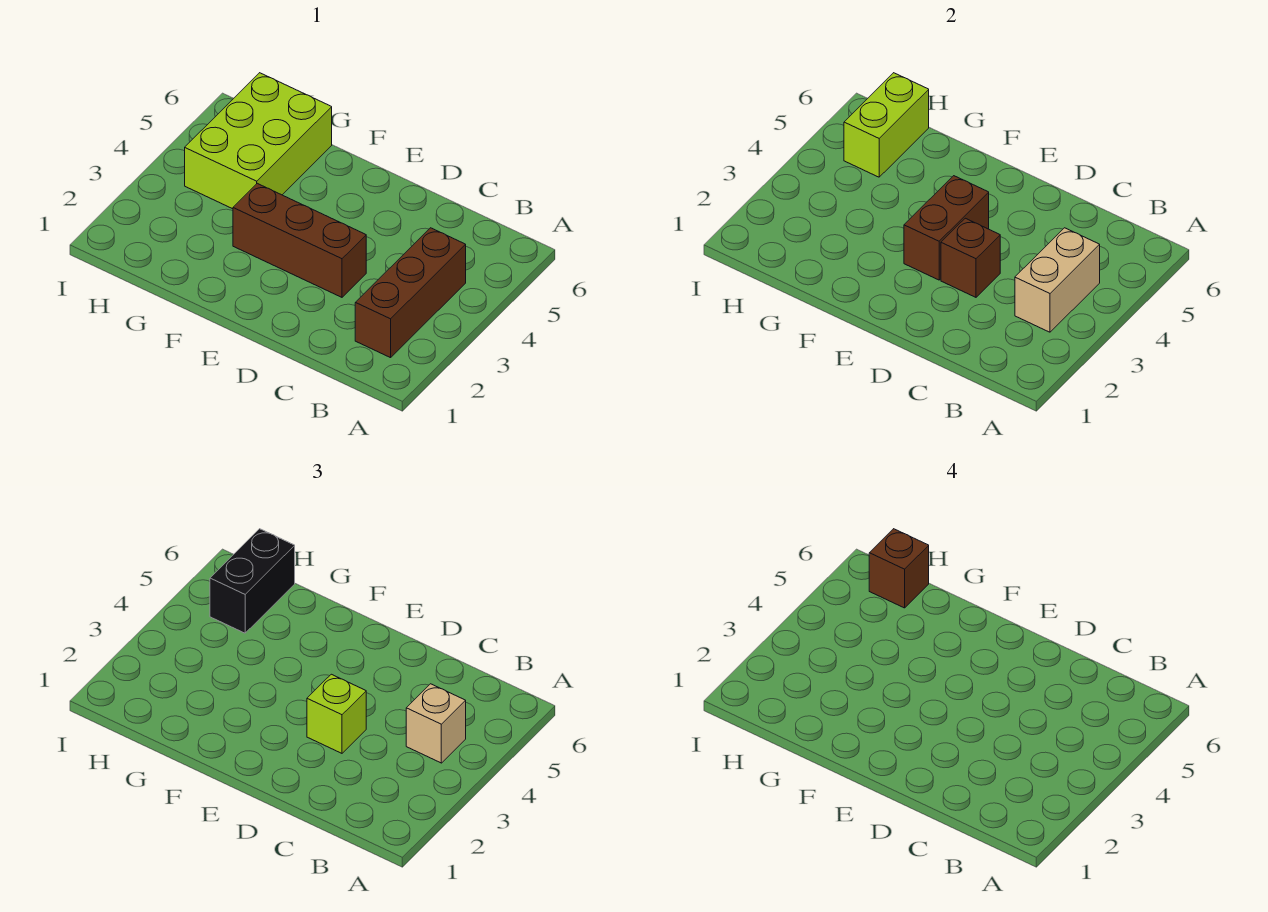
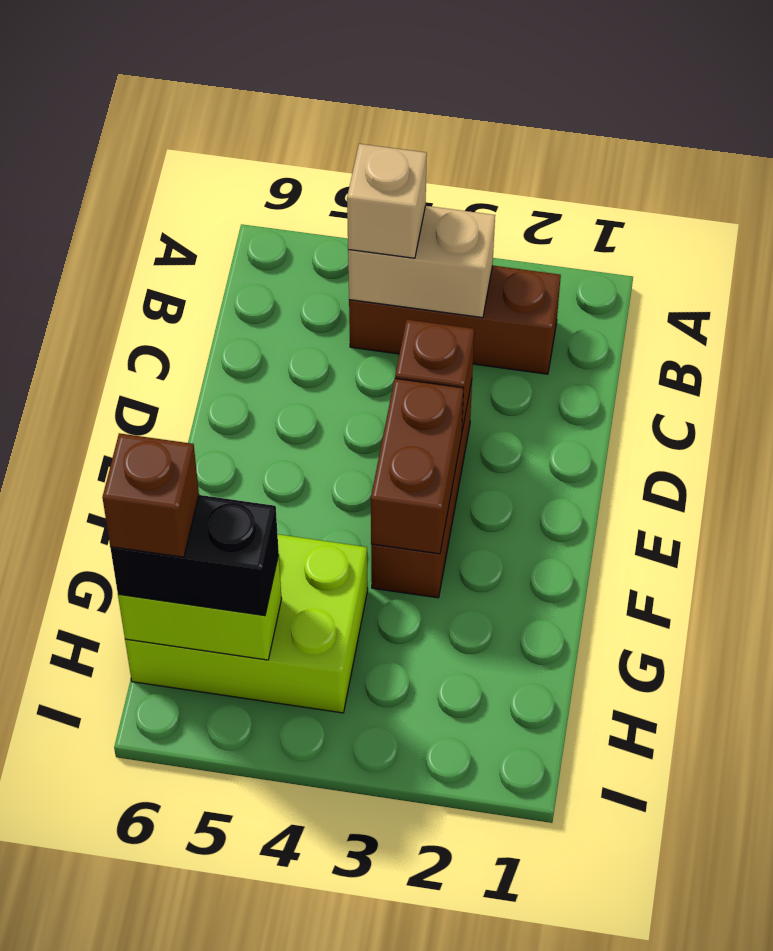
lime 1x1 brick [307,674,366,753] -> none
brown 1x2 brick [904,176,989,280] -> brown 1x2 brick turned to [371,378,464,554]

